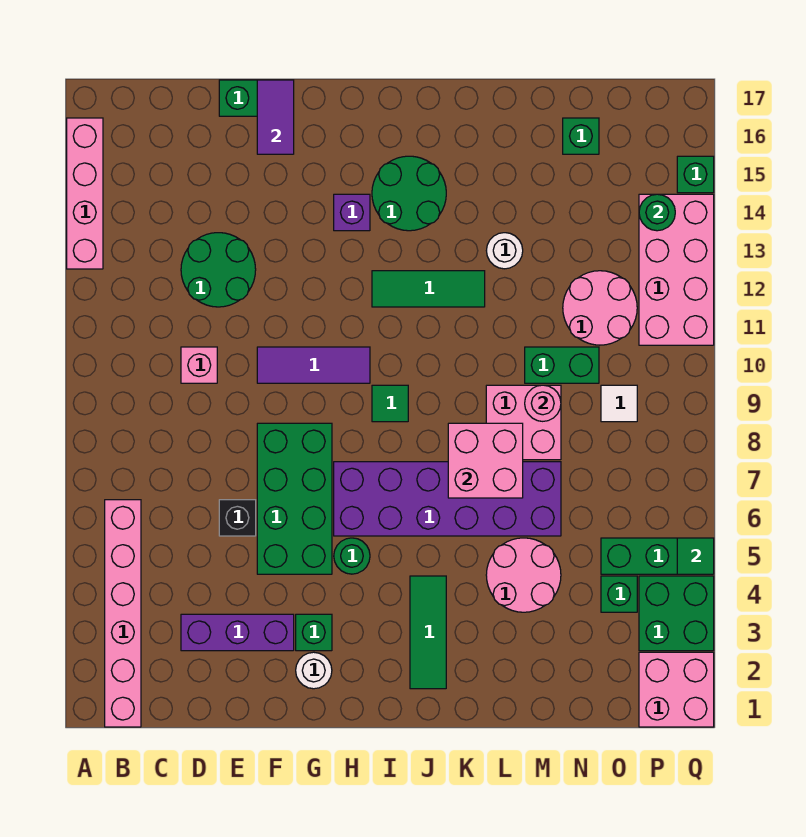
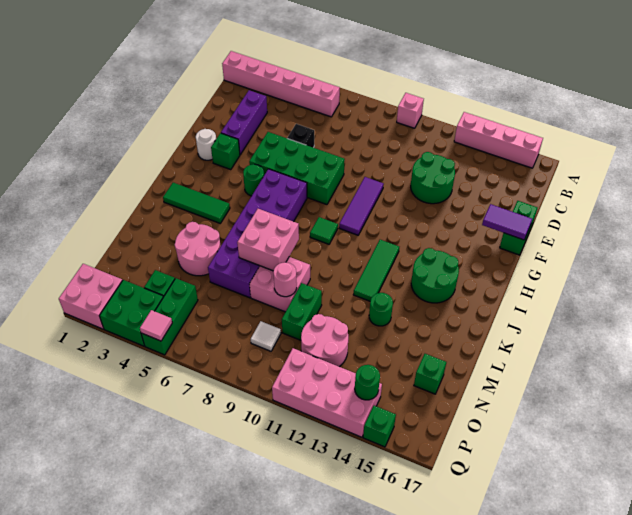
pink 1x1 brick [181,347,217,383] -> pink 1x1 brick moved to [397,93,424,128]
purple 1x1 brick [334,194,370,231] -> none
white 1x1 round brick [486,233,523,269] -> green 1x1 round brick [369,293,393,326]
green 1x1 tile [677,538,714,574] -> pink 1x1 tile [140,310,172,341]

